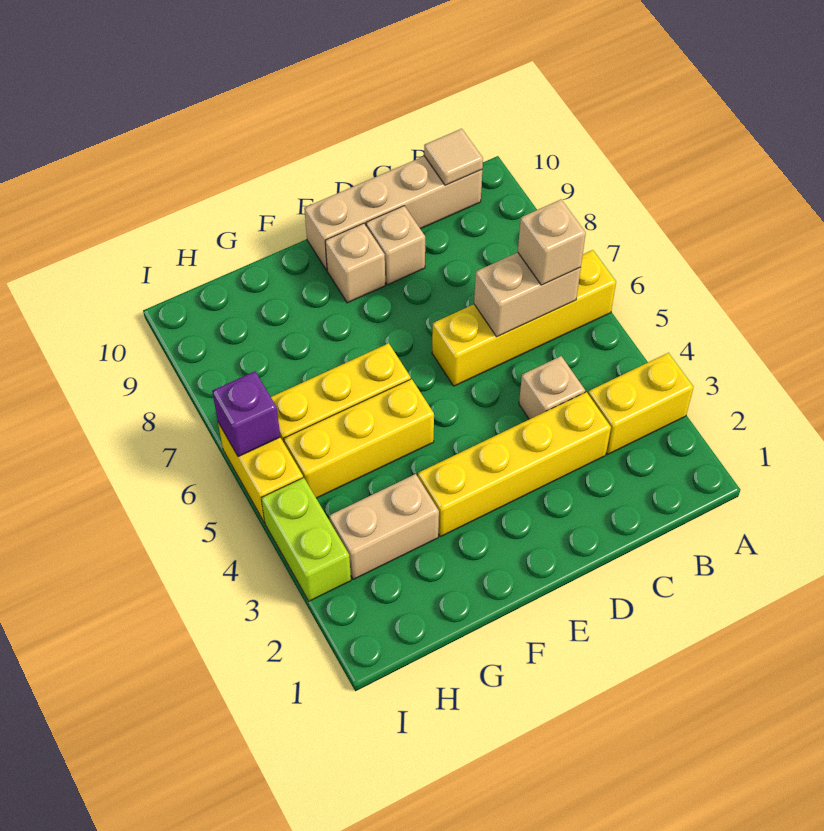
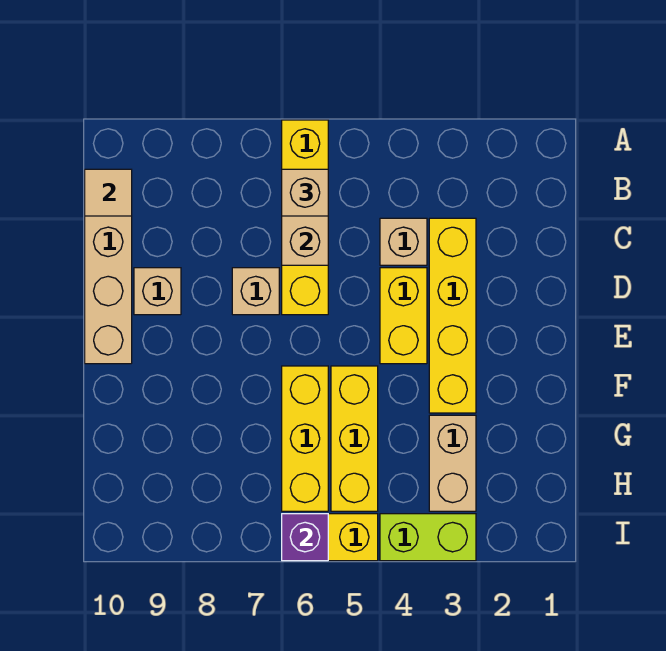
yellow 1x2 brick [588,353,694,454] -> yellow 1x2 brick moved to [380,268,427,364]
tan 1x1 brick [325,223,385,303] -> tan 1x1 brick moved to [232,268,279,315]

